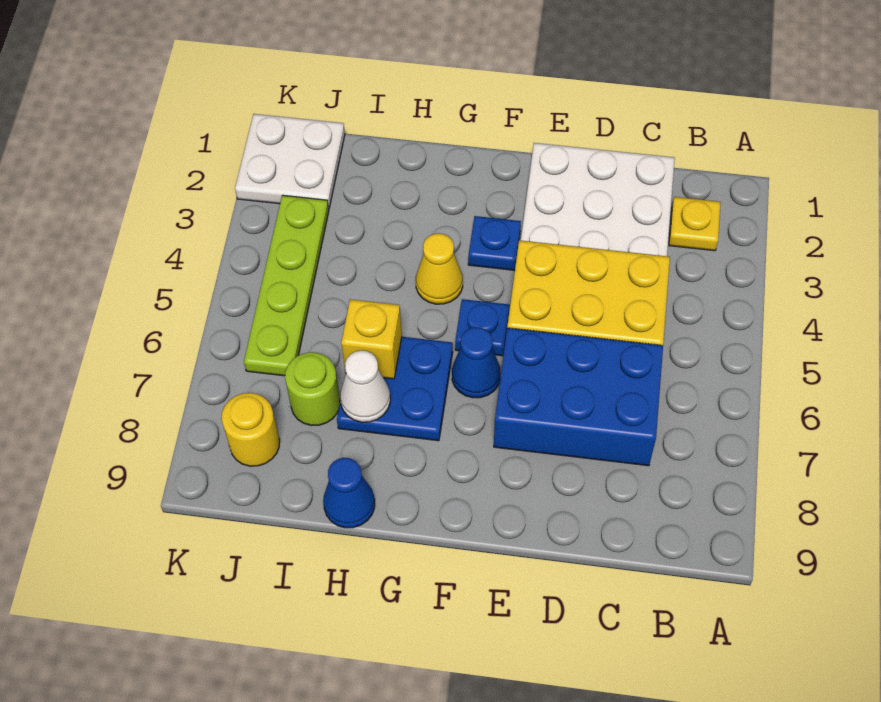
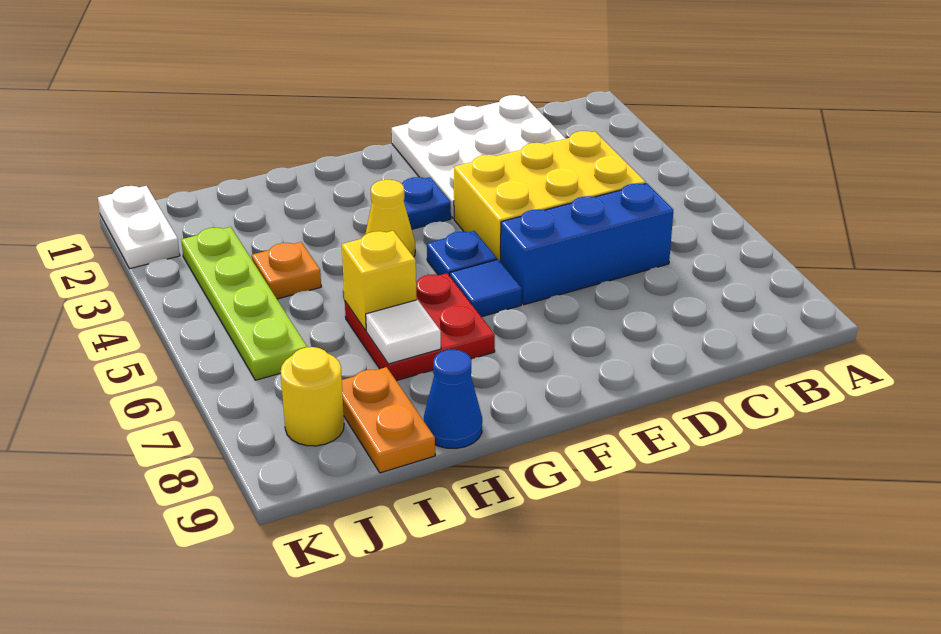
yellow 1x1 plate [669,197,721,251] -> none
blue 2x3 brick [494,328,663,466] -> blue 1x3 brick [500,183,673,305]
blue 1x1 cone [452,327,501,398] -> blue 1x1 tile [450,260,522,317]
blue 2x2 plate [337,337,453,441] -> red 2x2 plate [345,273,495,381]
white 1x1 cone [340,350,390,422] -> white 1x1 tile [366,300,441,364]
none -> orange 1x1 plate [252,242,321,299]
lime 1x1 round brick [285,352,340,425] -> none
none -> orange 1x2 plate [342,367,435,473]
white 2x2 plate [235,114,345,208] -> white 1x2 plate [98,186,180,269]

